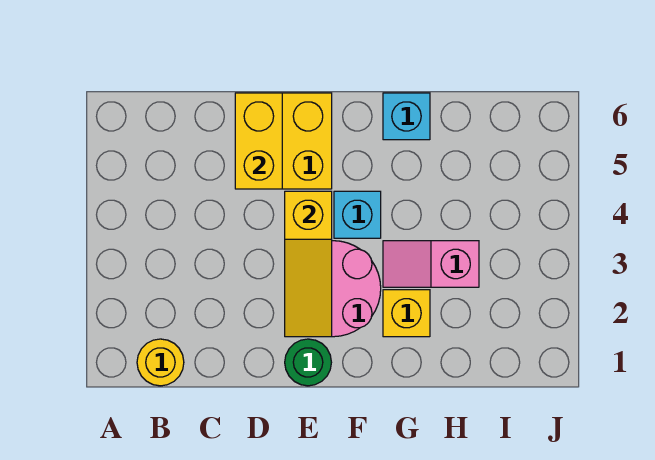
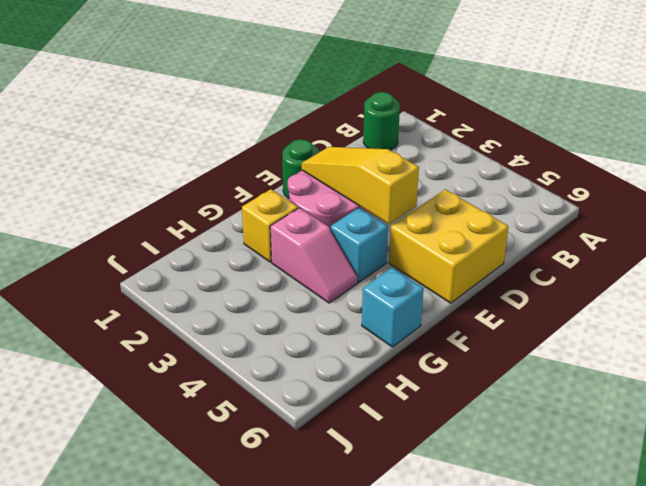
yellow 1x1 round brick [137,339,184,386] -> green 1x1 round brick [363,92,400,150]
yellow 1x2 brick [235,93,282,189] -> none
pink 1x2 slope [383,241,479,287] -> pink 1x2 slope turned to [270,208,358,303]

